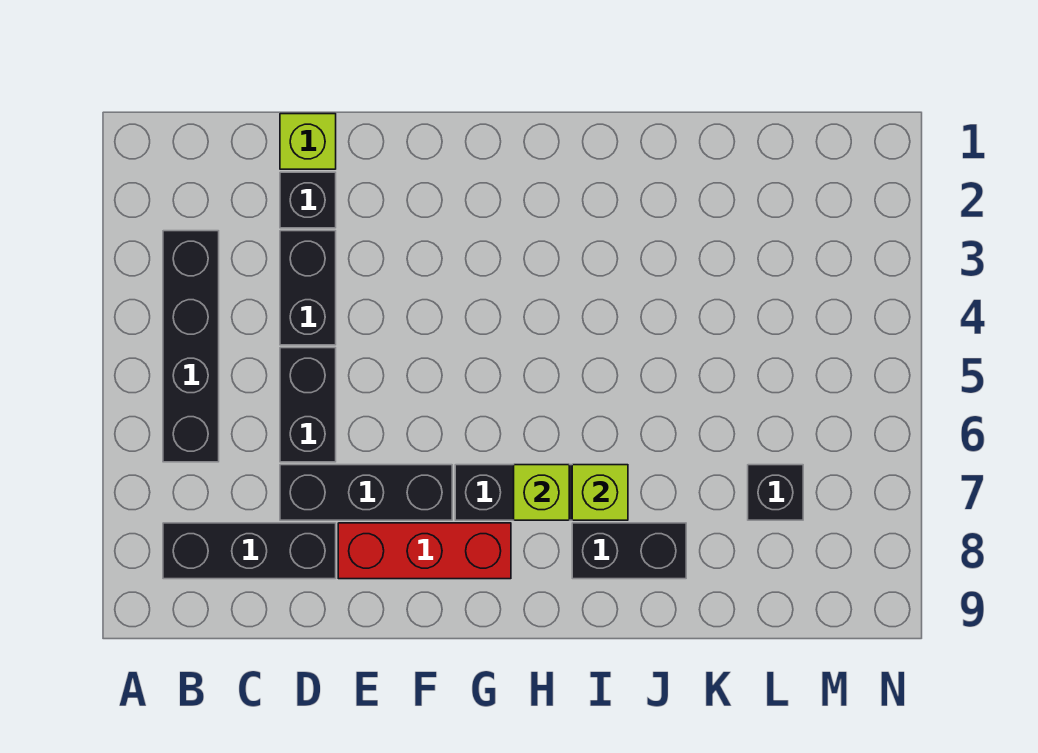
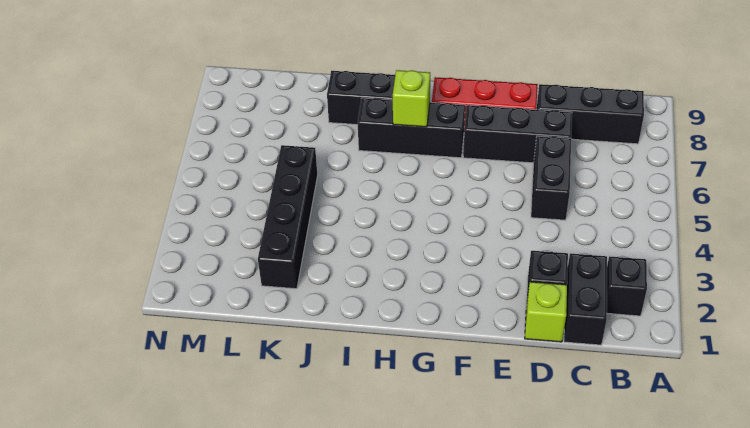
black 1x4 brick [163,231,219,462] -> black 1x4 brick moved to [258,145,318,289]
black 1x2 brick [280,231,336,345] -> black 1x2 brick moved to [564,254,607,345]
lime 1x1 brick [572,465,628,520] -> none
black 1x1 brick [748,465,803,520] -> black 1x1 brick moved to [607,256,647,316]

